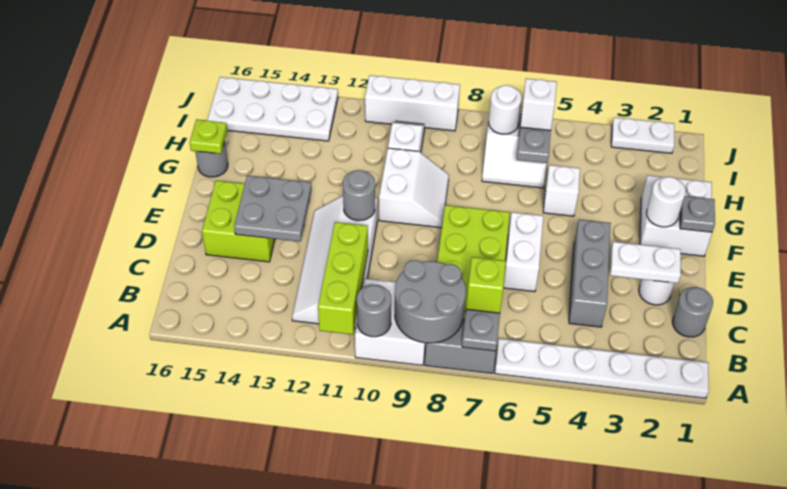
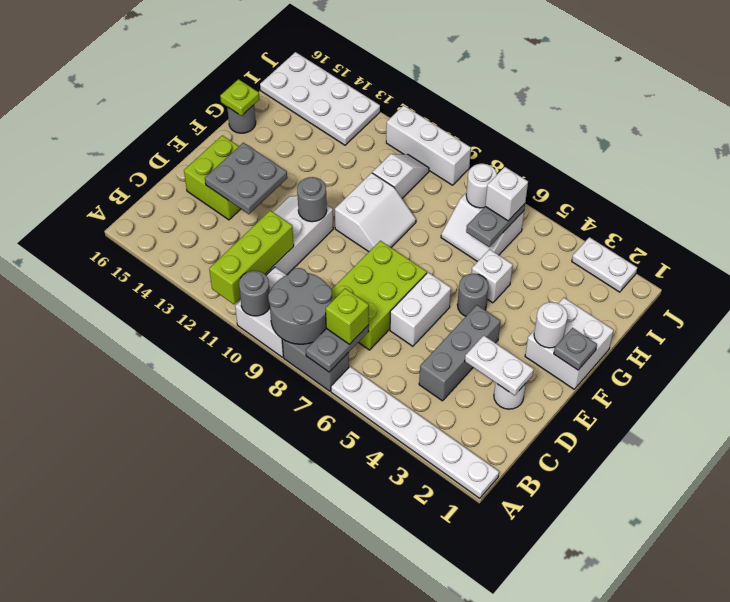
grey 1x1 round brick [672,287,713,337] -> grey 1x1 round brick moved to [457,274,488,316]

